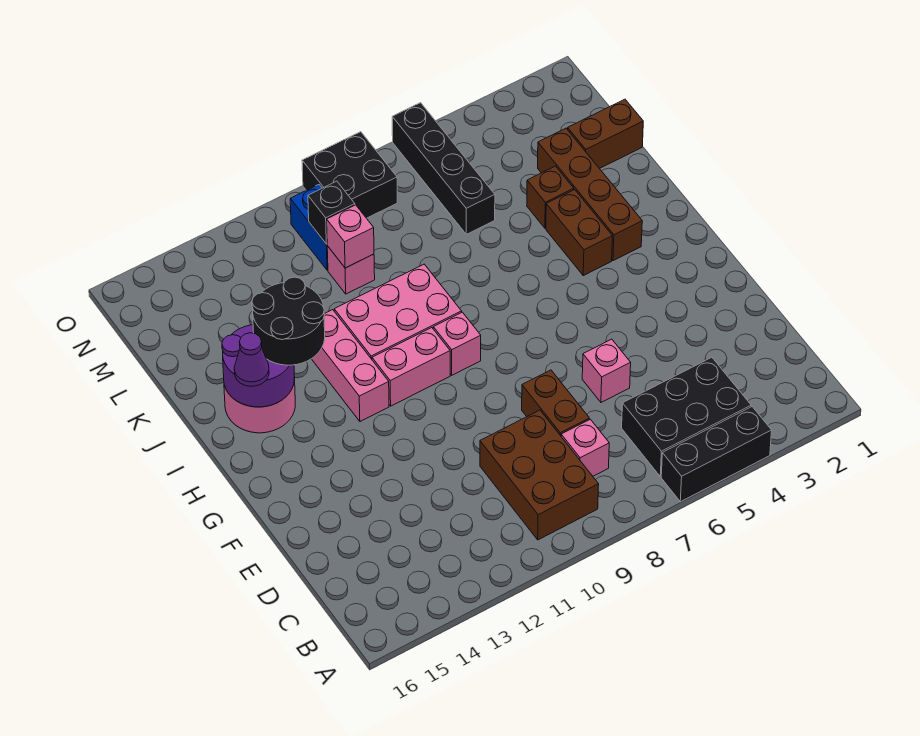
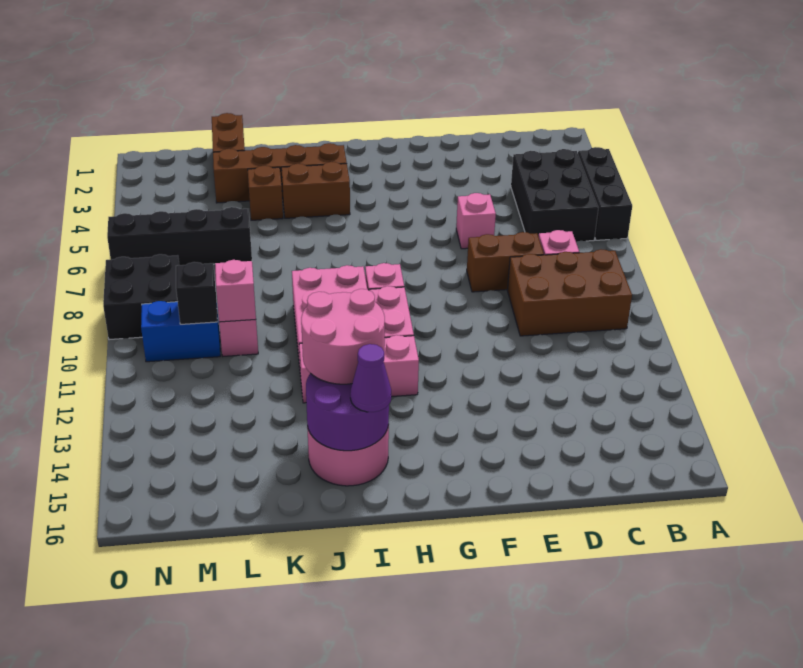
black 2x2 round brick [252,277,325,365] -> pink 2x2 round brick [301,289,385,384]

